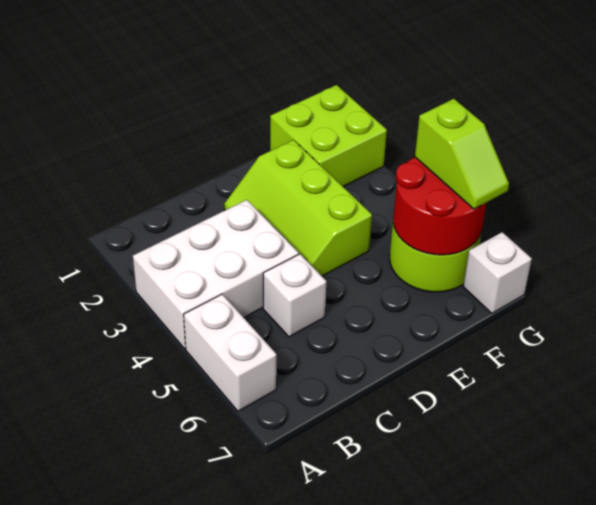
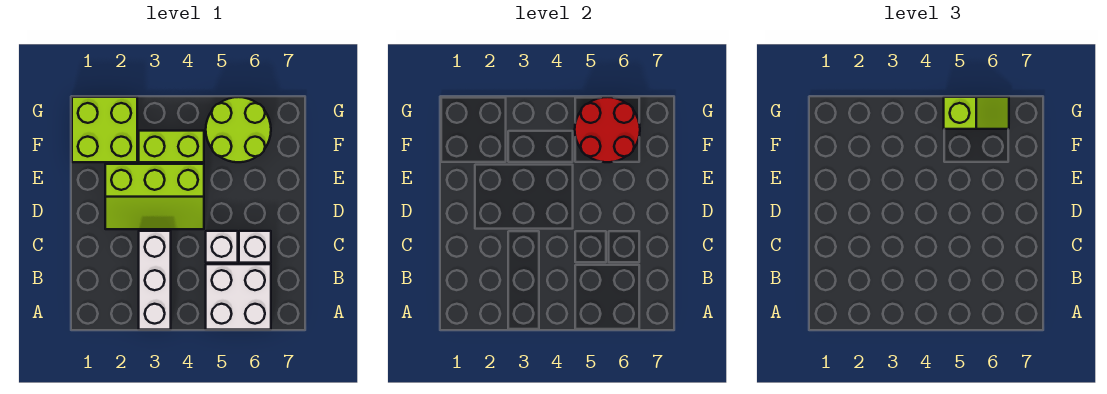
white 2x3 brick [133,200,299,349] -> white 1x3 brick [139,231,171,330]
white 1x2 brick [184,294,276,411] -> white 2x2 brick [206,264,271,330]
none -> lime 1x2 brick [139,131,204,162]
white 1x1 brick [463,232,532,313] -> white 1x1 brick moved to [239,231,271,263]

